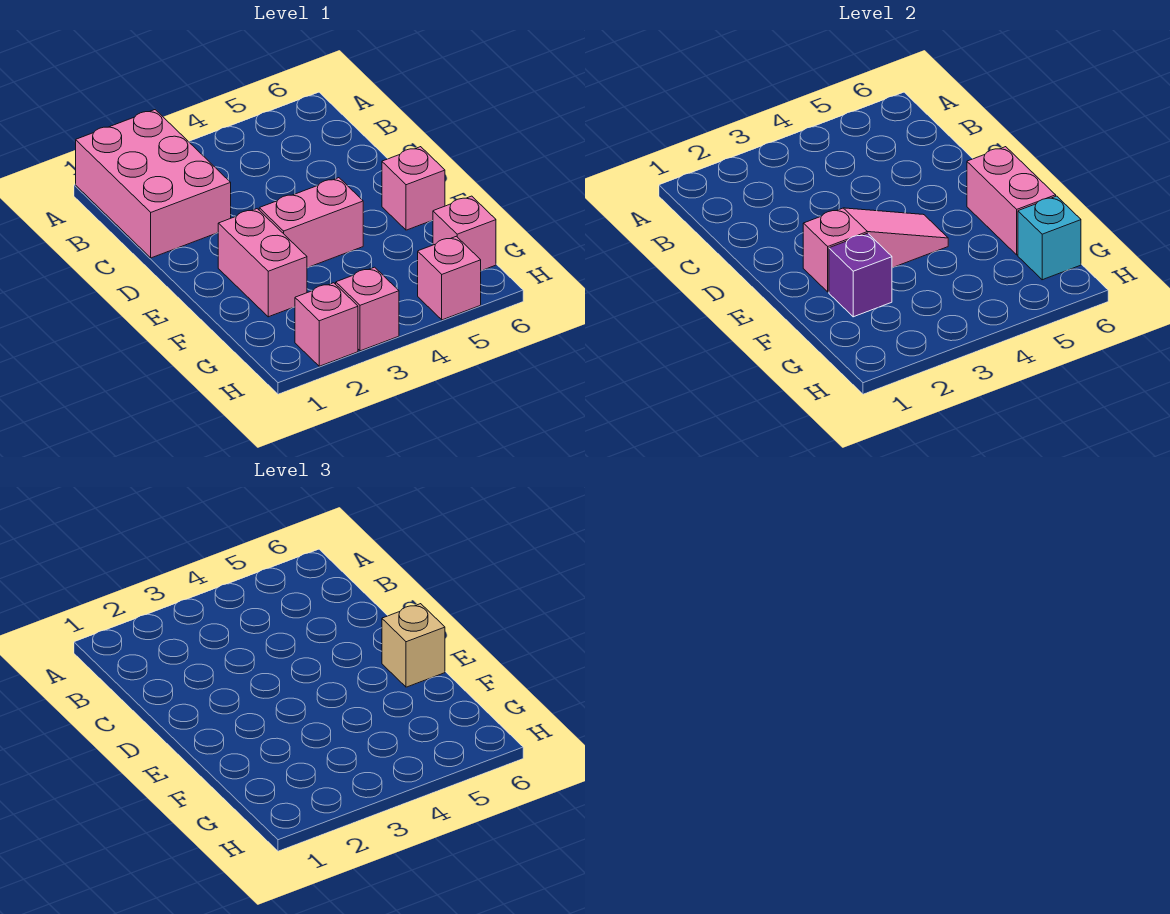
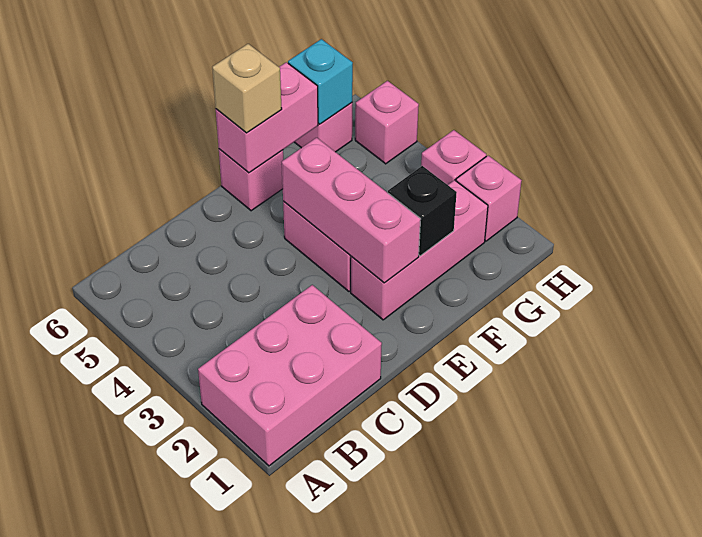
pink 1x2 brick [218,209,307,317] -> pink 1x3 brick [351,180,488,320]
pink 1x3 slope [803,208,948,292] -> pink 1x3 brick [282,138,421,283]
purple 1x1 brick [829,233,892,317] -> black 1x1 brick [388,166,457,256]

